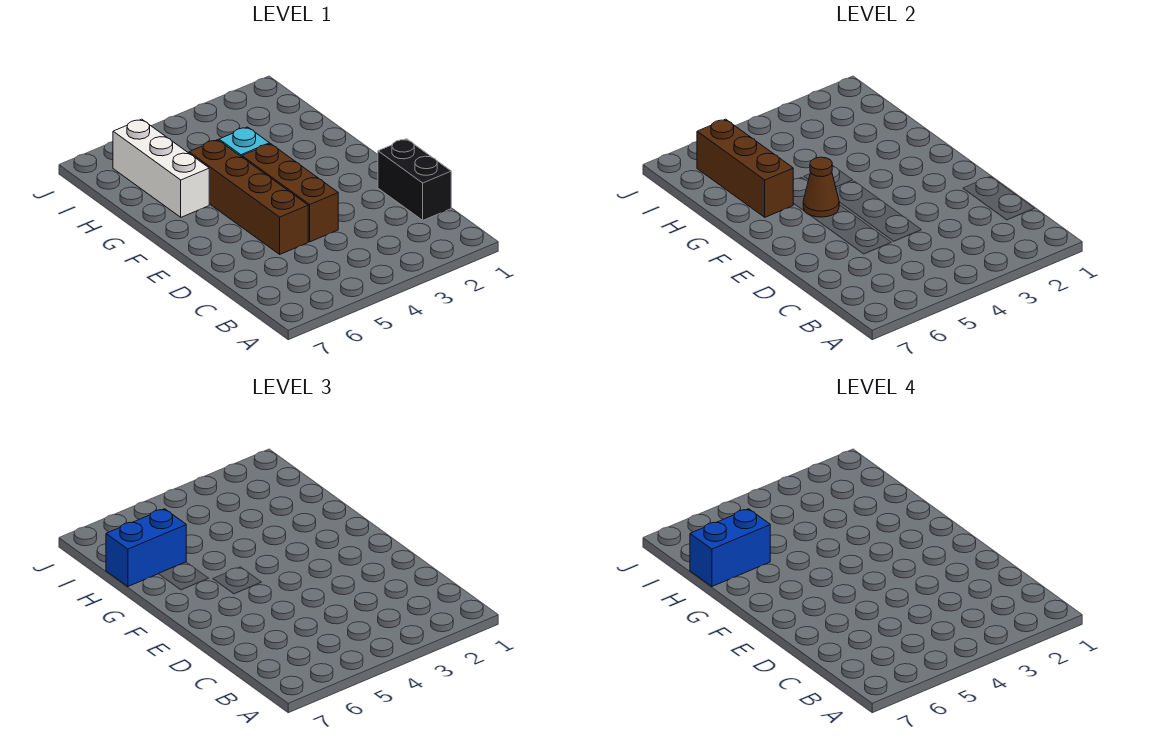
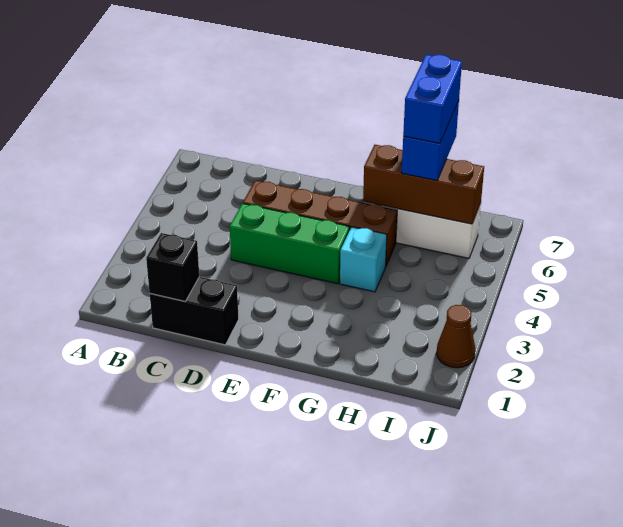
none -> black 1x1 brick [146,233,199,301]
brown 1x3 brick [242,144,338,242] -> green 1x3 brick [230,203,350,284]
brown 1x1 cone [803,157,839,217] -> brown 1x1 cone moved to [437,305,475,368]

